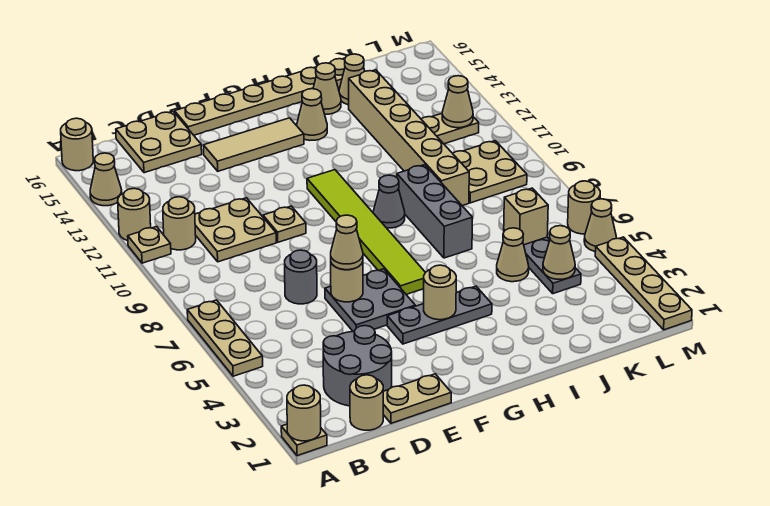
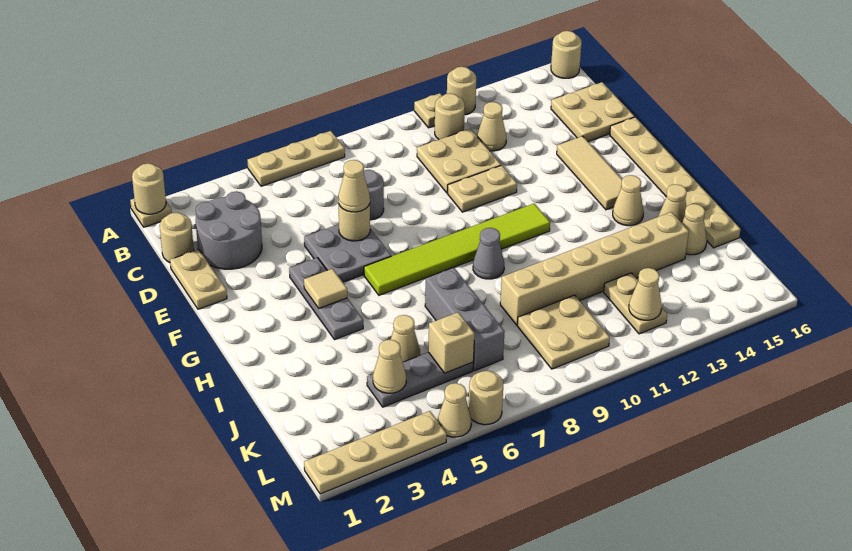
tan 1x1 cone [90,153,122,206] -> tan 1x1 cone moved to [477,102,506,151]
tan 1x1 plate [263,206,306,242] -> tan 1x2 plate [448,165,517,212]
tan 1x1 round brick [424,265,456,320] -> tan 1x1 tile [304,269,347,308]
grey 1x3 brick [397,165,472,258] -> grey 1x3 brick turned to [425,267,505,371]

